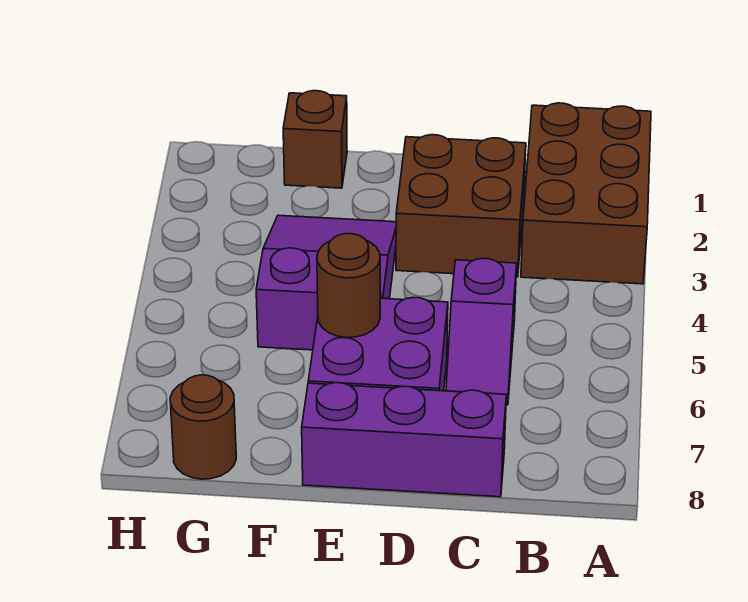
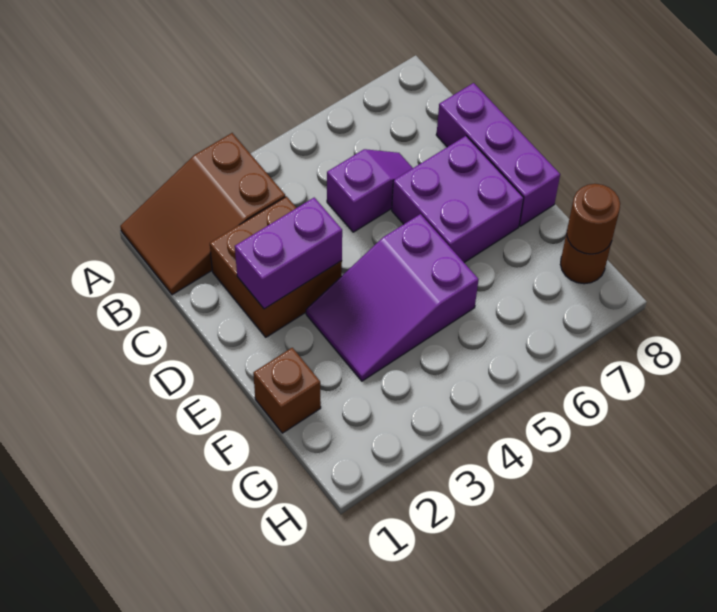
brown 2x3 brick [521,103,651,284] -> brown 2x3 slope [120,133,285,295]
none -> purple 1x2 brick [235,198,342,309]
brown 1x1 round brick [317,234,380,338] -> brown 1x1 round brick moved to [567,184,620,254]

